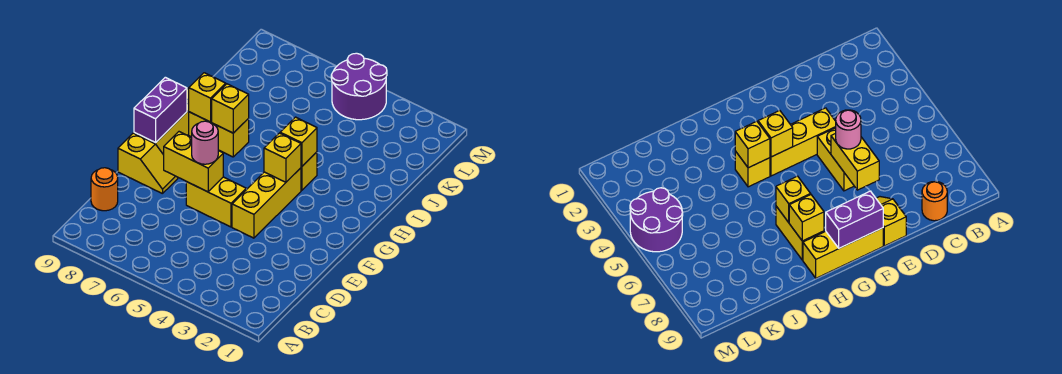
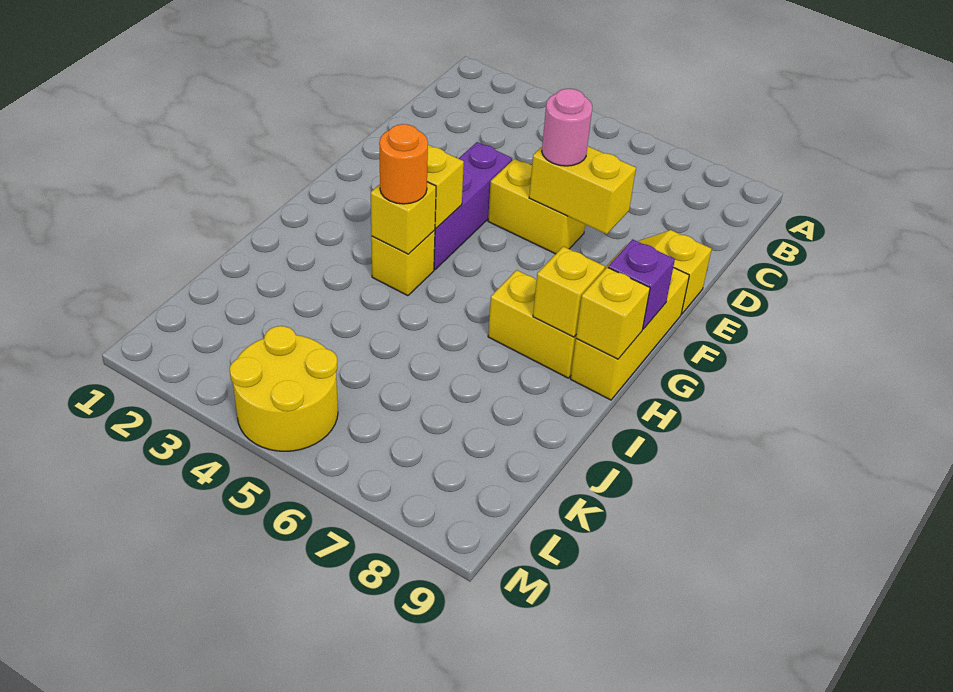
orange 1x1 round brick [91,168,118,211] -> orange 1x1 round brick moved to [379,124,428,204]
yellow 1x3 brick [232,168,301,238] -> purple 1x3 brick [434,142,512,270]
purple 1x2 brick [134,77,187,143] -> purple 1x1 brick [608,239,675,329]
yellow 1x1 brick [212,84,249,133] -> yellow 1x1 brick moved to [576,267,650,359]
purple 2x2 round brick [331,53,387,120] -> yellow 2x2 round brick [230,326,338,451]

